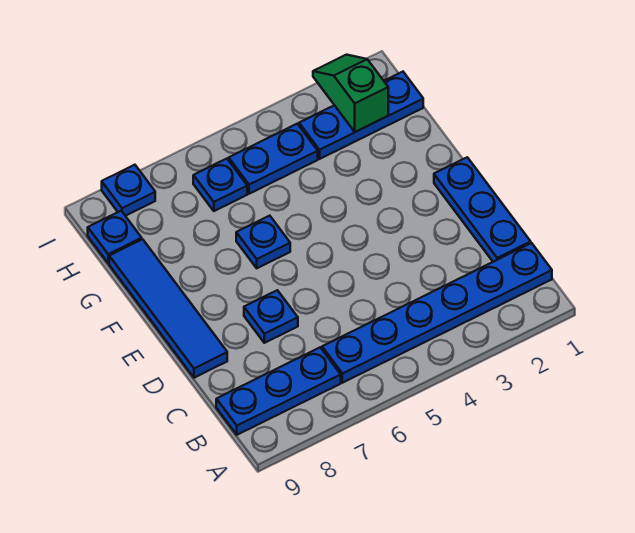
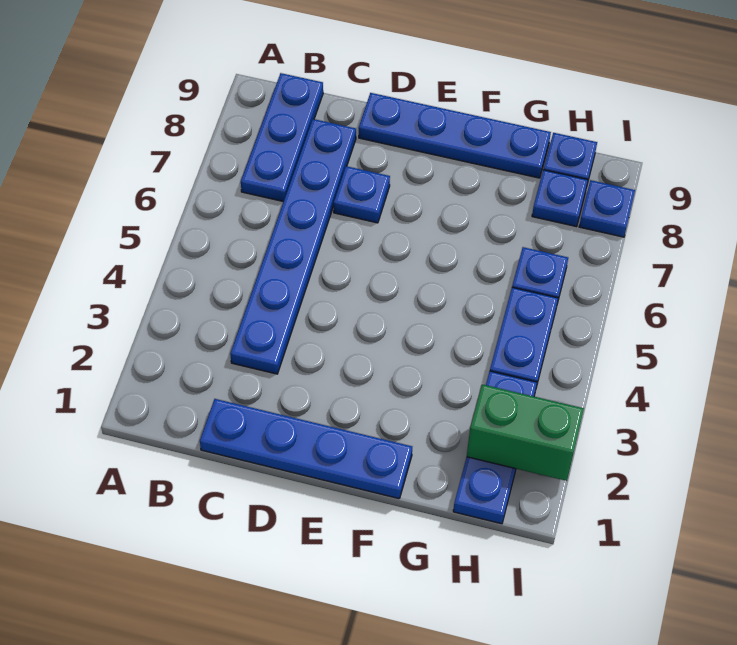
blue 1x6 plate [322,243,552,383] -> blue 1x6 plate moved to [230,119,356,374]
blue 1x3 plate [434,157,531,262] -> blue 1x4 plate [200,399,412,499]
blue 1x4 tile [109,239,227,378] -> blue 1x4 plate [359,93,551,178]
blue 1x1 plate [236,216,290,268] -> blue 1x1 plate moved to [532,170,588,227]
green 1x2 slope [313,55,388,132] -> green 1x2 brick [467,384,584,481]

